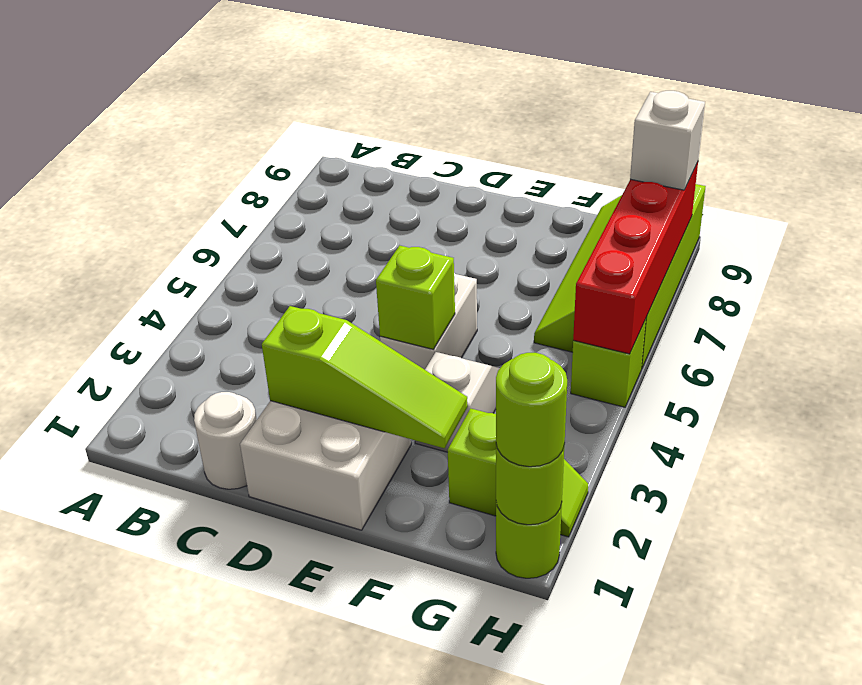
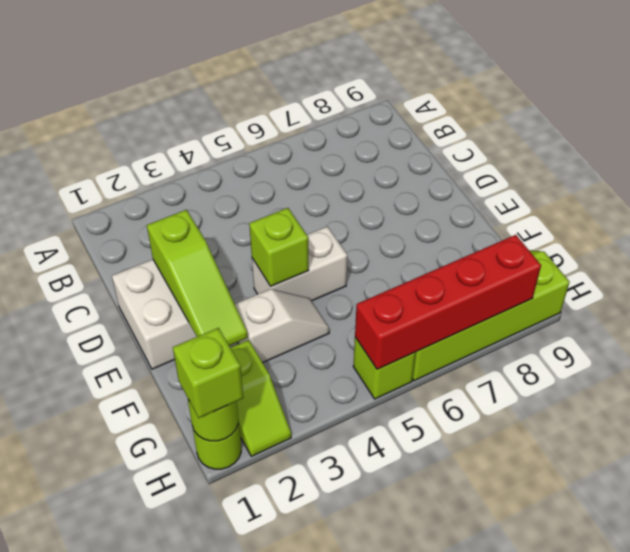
white 1x1 round brick [194,392,257,489] -> none
lime 1x1 round brick [496,353,567,467] -> lime 1x1 brick [173,328,243,418]
white 1x1 brick [630,91,705,190] -> none

